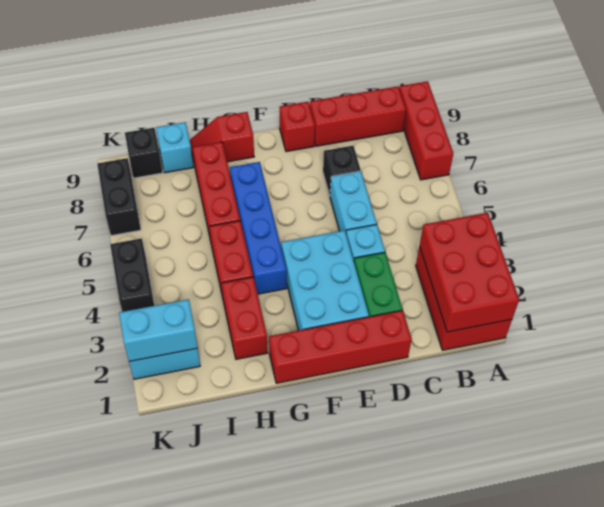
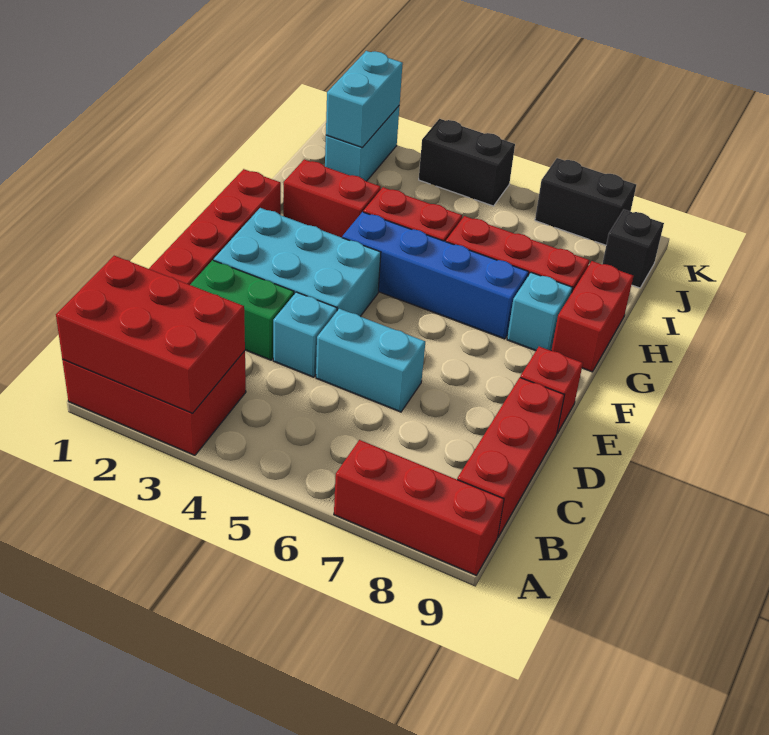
black 1x1 brick [323,146,361,195] -> none
red 1x2 slope [190,112,254,165] -> red 1x2 brick [551,261,633,372]
cyan 1x1 brick [156,122,193,173] -> cyan 1x1 brick moved to [507,273,573,351]

